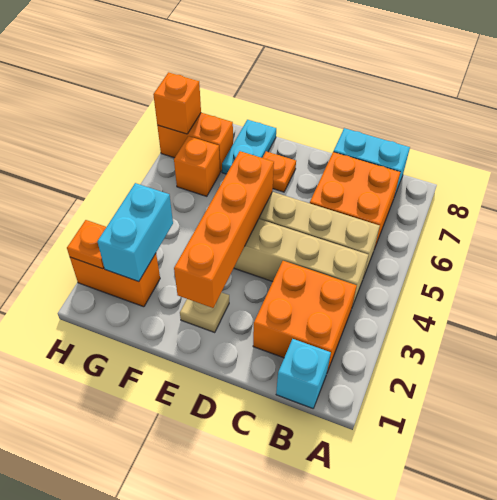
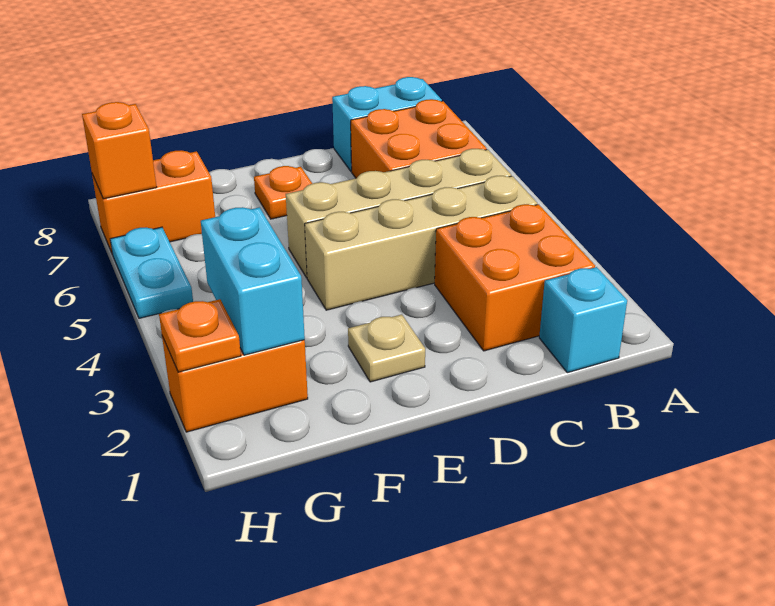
orange 1x4 brick [174,151,274,308] -> none
cyan 1x2 plate [222,120,276,174] -> cyan 1x2 plate moved to [110,227,193,318]
orange 1x1 brick [174,136,220,196] -> none

